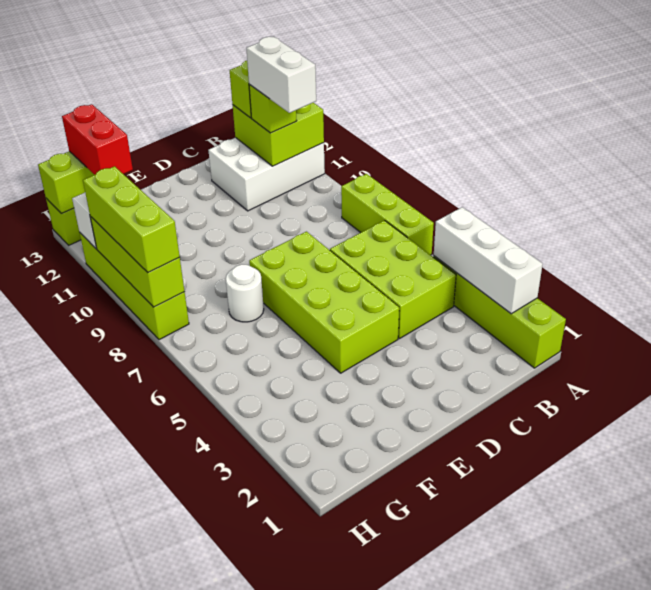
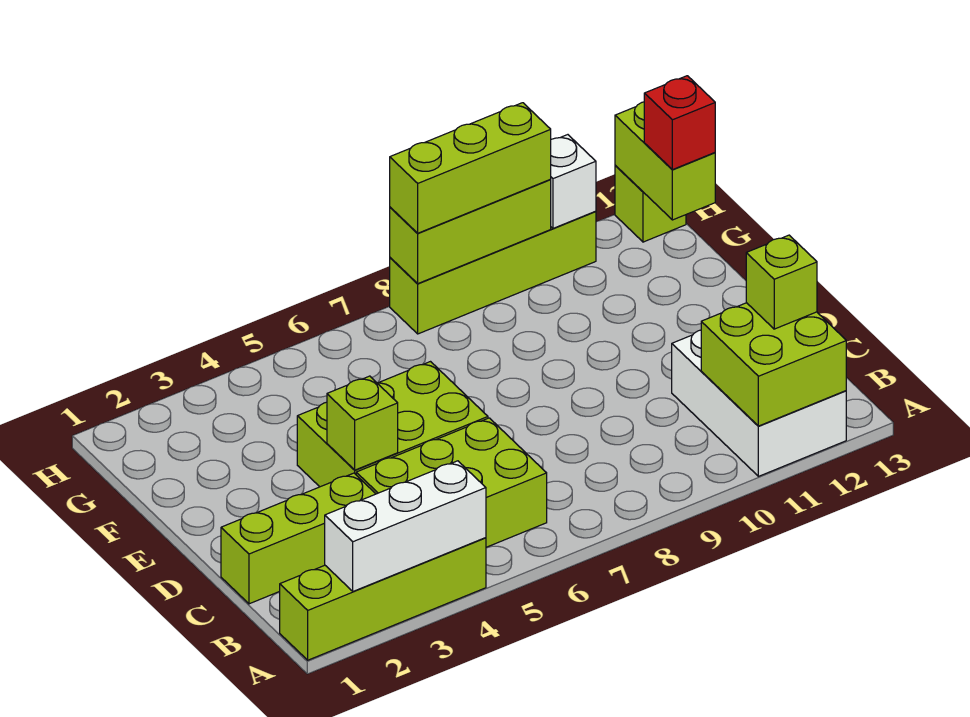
lime 1x3 brick [341,174,434,255] -> lime 1x3 brick moved to [221,473,375,604]
white 1x2 brick [246,37,316,113] -> none
lime 1x1 brick [249,85,297,133] -> lime 1x1 brick moved to [327,376,398,470]
lime 2x4 brick [249,232,399,373] -> lime 2x3 brick [297,362,488,487]
white 1x1 round brick [226,264,264,322] -> none
red 1x2 brick [62,104,133,175] -> red 1x1 brick [644,76,715,170]

